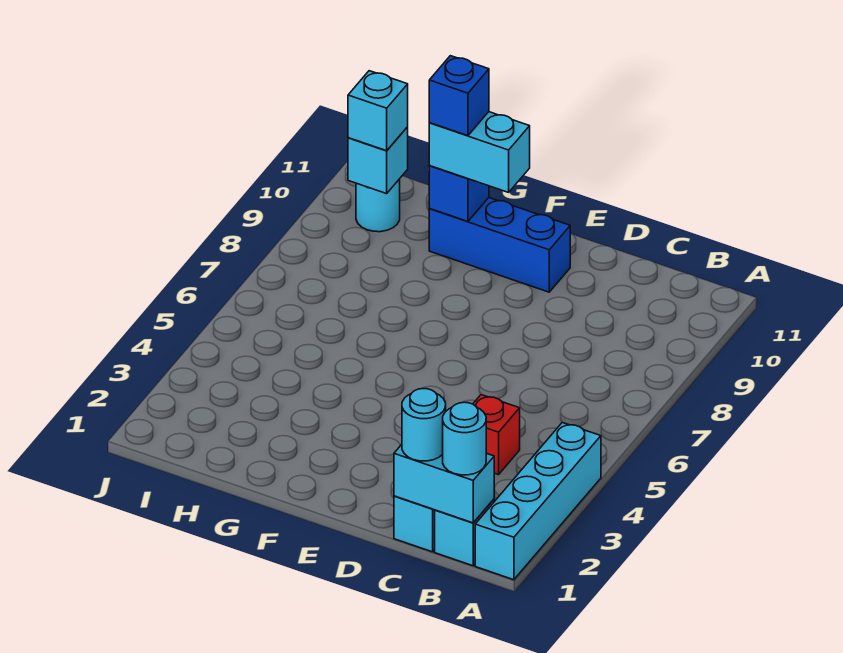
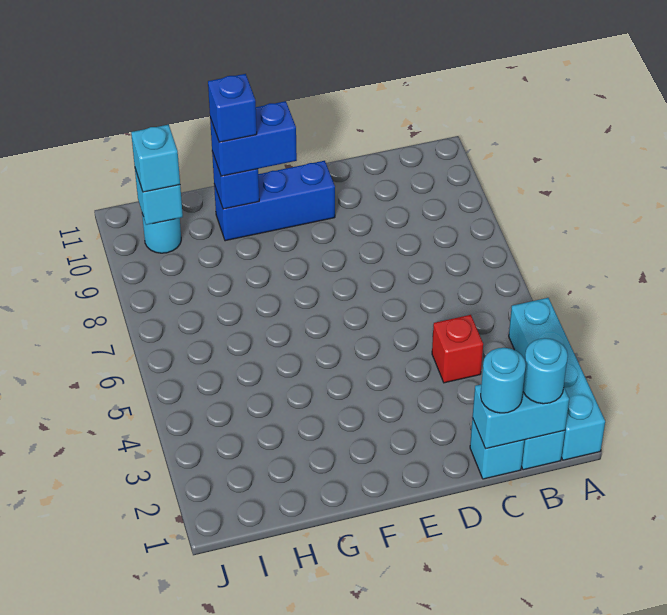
cyan 1x2 brick [429,112,530,192] -> blue 1x2 brick [210,101,297,176]

